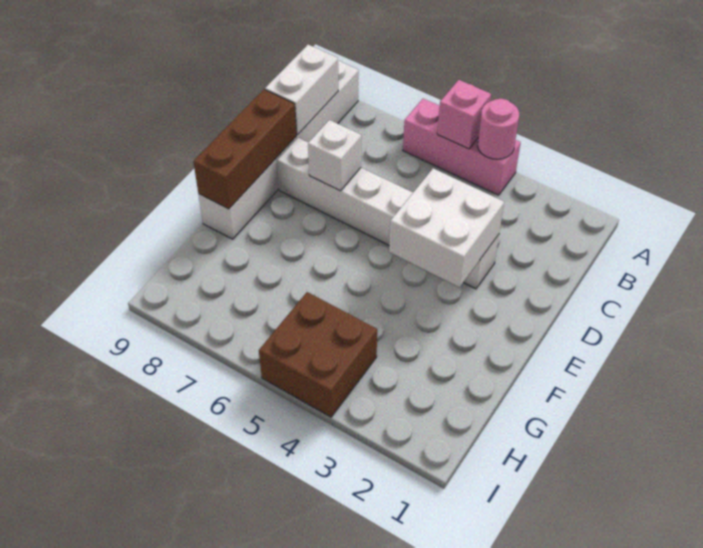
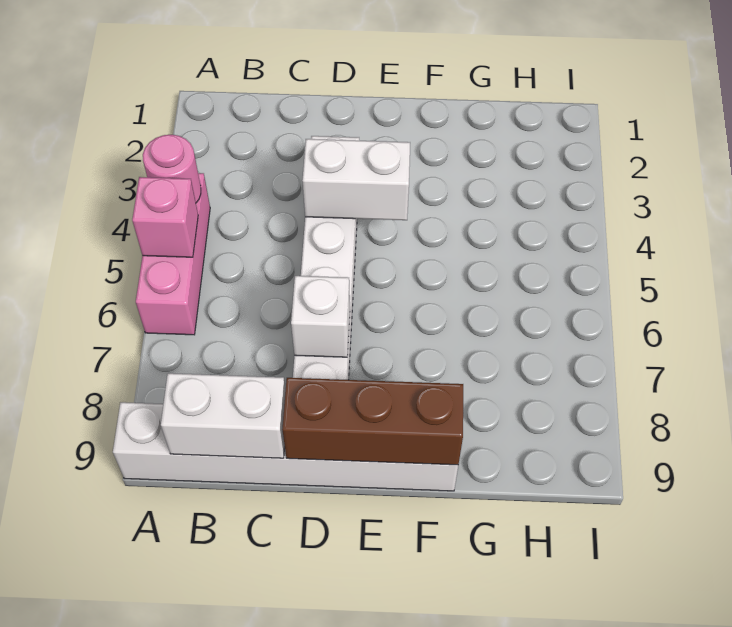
white 2x2 brick [389,168,504,287] -> white 1x2 brick [302,139,410,220]
brown 2x2 brick [259,292,377,417] -> none

